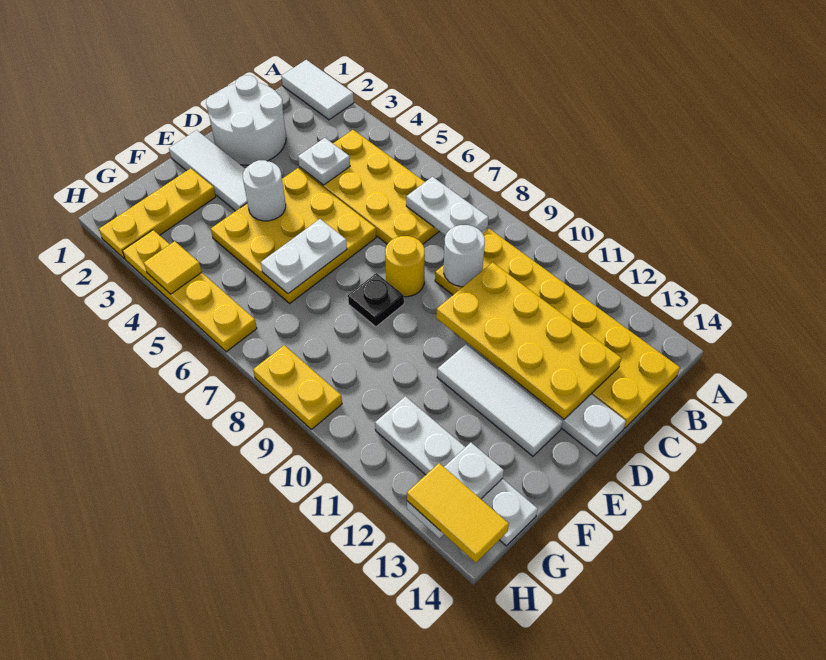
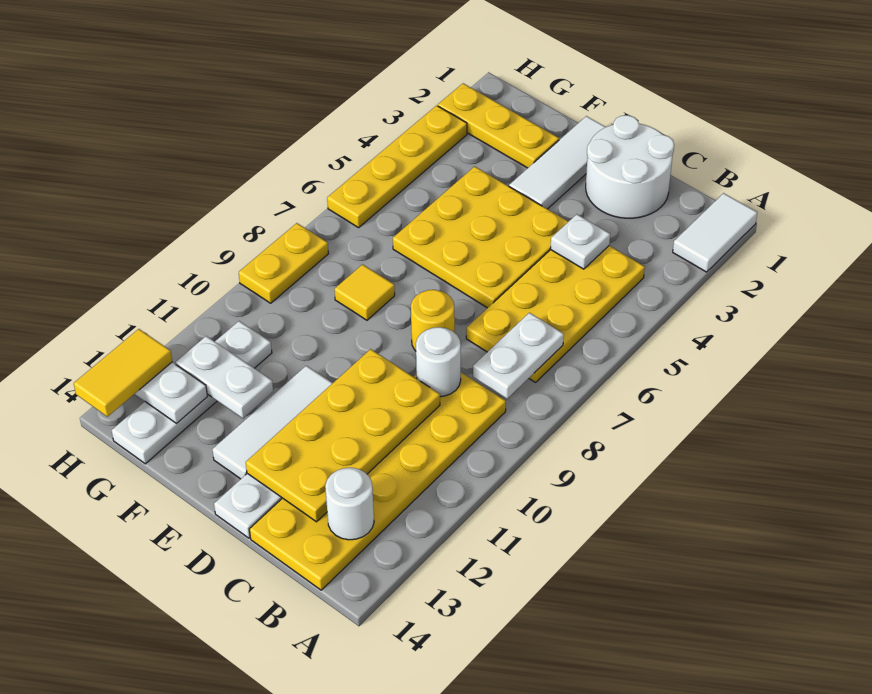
white 1x1 round brick [243,160,286,221] -> white 1x1 round brick moved to [325,468,374,540]
white 1x2 plate [261,219,347,294] -> white 1x2 plate moved to [176,336,273,418]
black 1x1 plate [348,273,404,327] -> none
yellow 1x1 tile [144,241,202,294] -> yellow 1x1 tile moved to [334,264,395,320]

